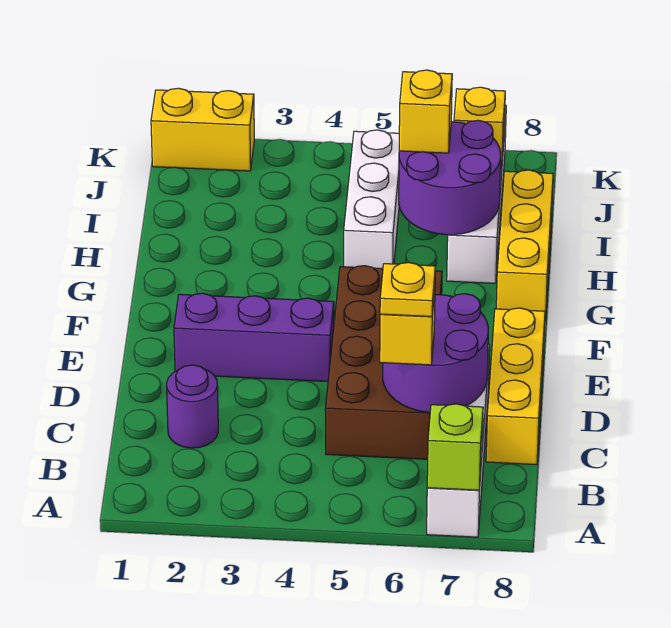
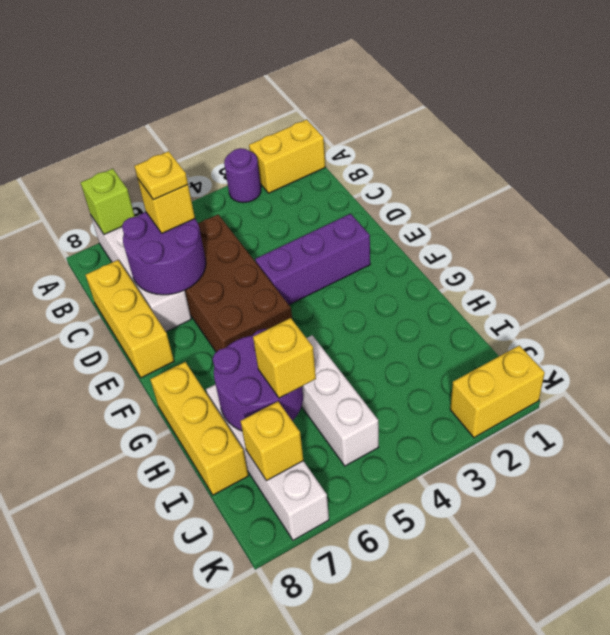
none -> yellow 1x2 brick [249,119,325,193]
purple 1x1 round brick [167,365,218,448] -> purple 1x1 round brick moved to [224,148,261,203]

